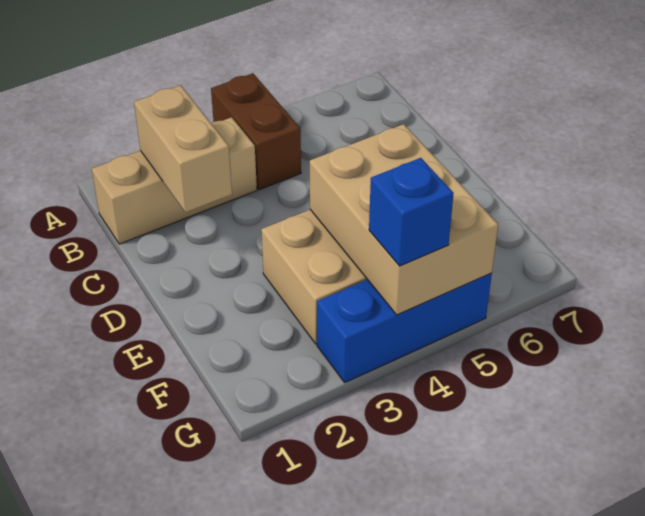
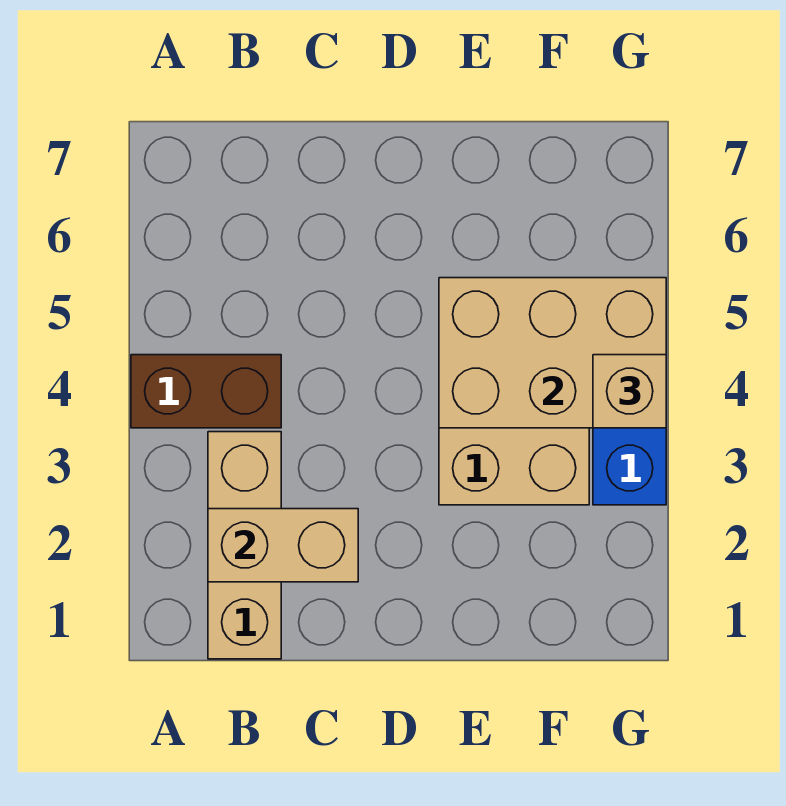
blue 1x1 brick [369,158,454,266] -> tan 1x1 brick [593,355,666,428]

